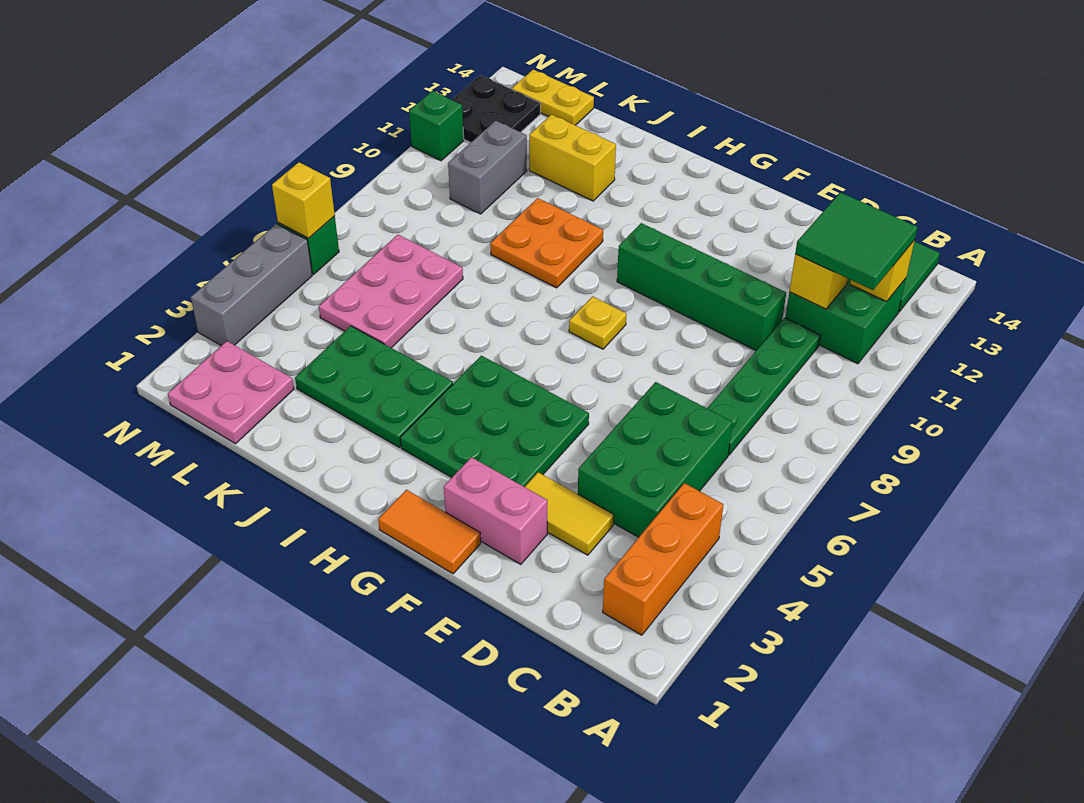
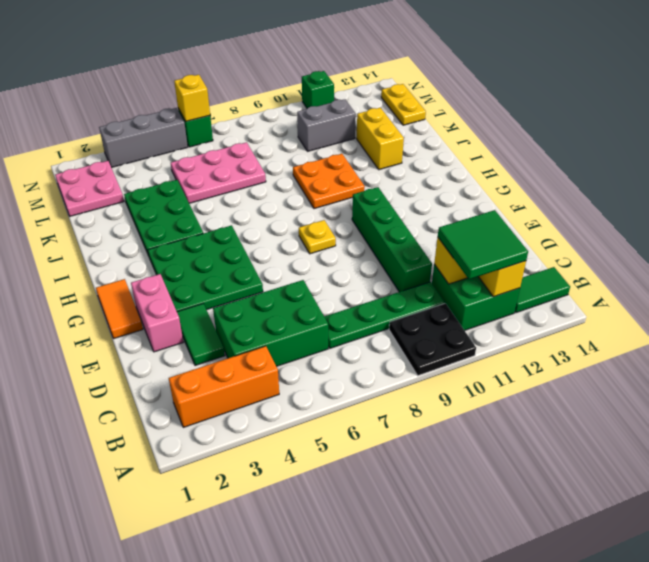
yellow 1x2 tile [525,472,614,555] -> green 1x2 tile [177,304,225,366]
black 2x2 plate [452,75,540,143] -> black 2x2 plate moved to [389,303,476,376]

